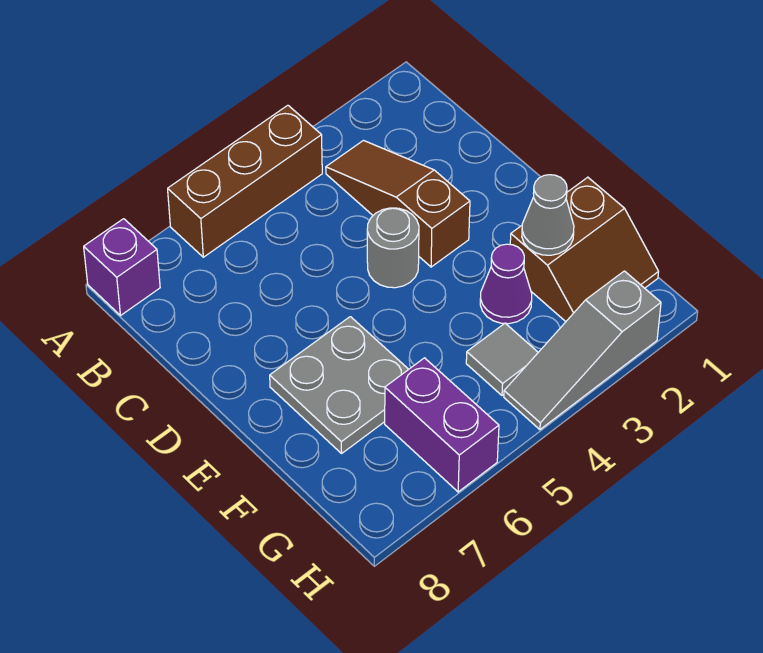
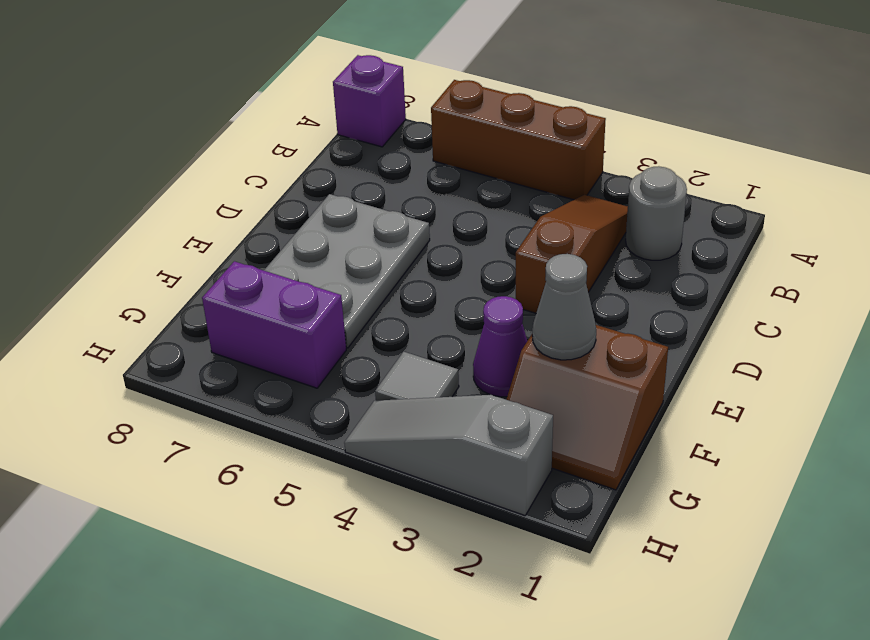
grey 1x1 round brick [367,208,419,288] -> grey 1x1 round brick moved to [626,166,687,260]
grey 2x2 plate [270,317,409,453] -> grey 2x3 plate [264,194,430,348]
purple 1x2 brick [385,358,499,492] -> purple 1x2 brick turned to [202,261,346,388]

